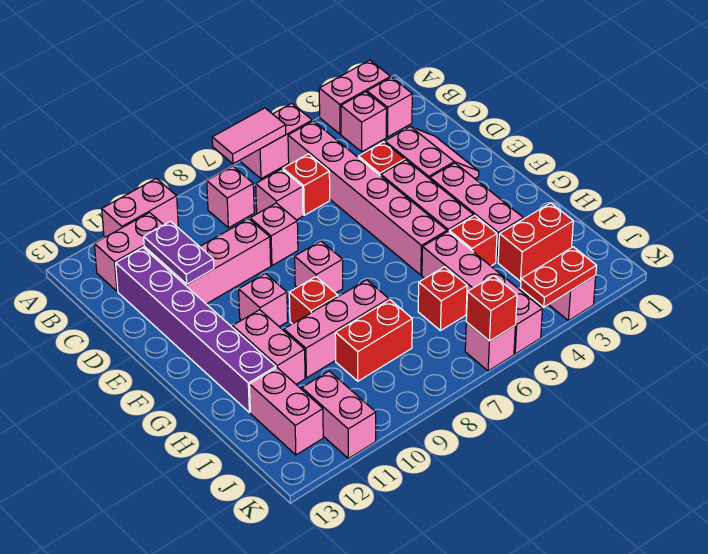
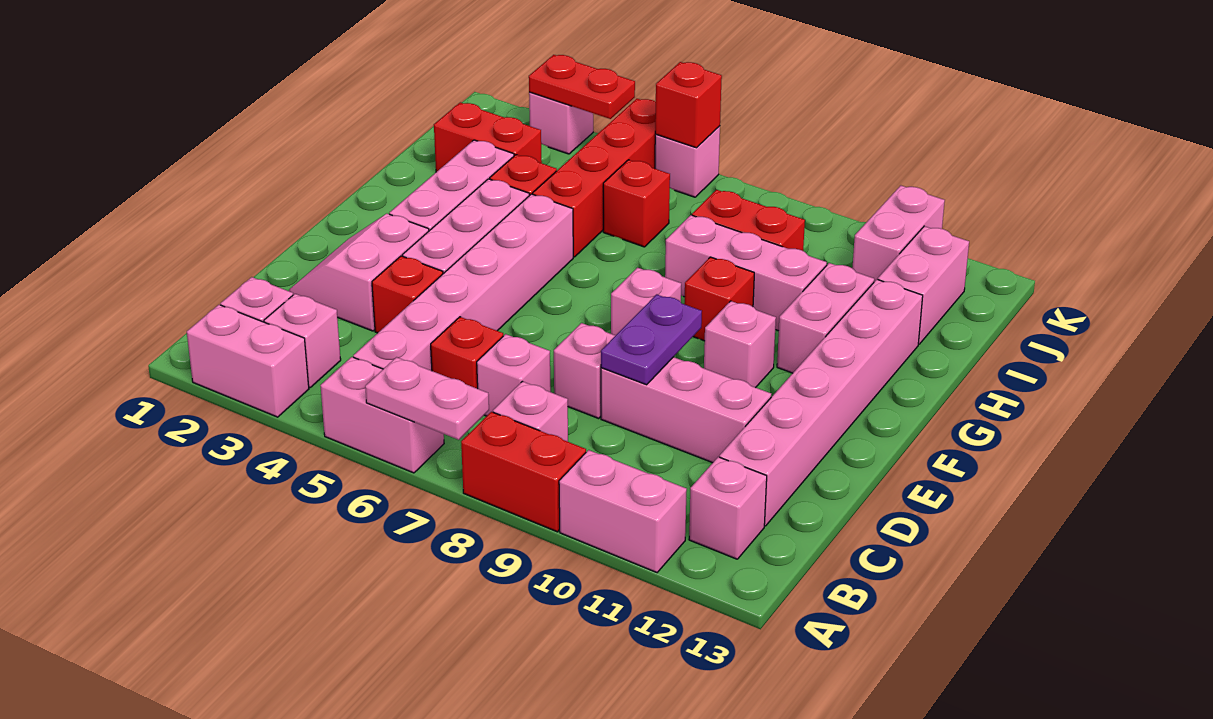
pink 1x2 tile [212,108,286,164] -> pink 1x2 plate [365,357,489,440]
none -> red 1x2 brick [461,412,586,532]
pink 1x2 brick [94,213,164,291] -> pink 1x1 brick [689,457,767,559]
purple 1x2 plate [144,221,214,284] -> purple 1x2 plate moved to [601,294,702,385]
purple 1x6 brick [116,248,276,412] -> pink 1x6 brick [719,279,923,526]
pink 1x4 brick [422,232,542,354] -> red 1x4 brick [533,99,656,257]

